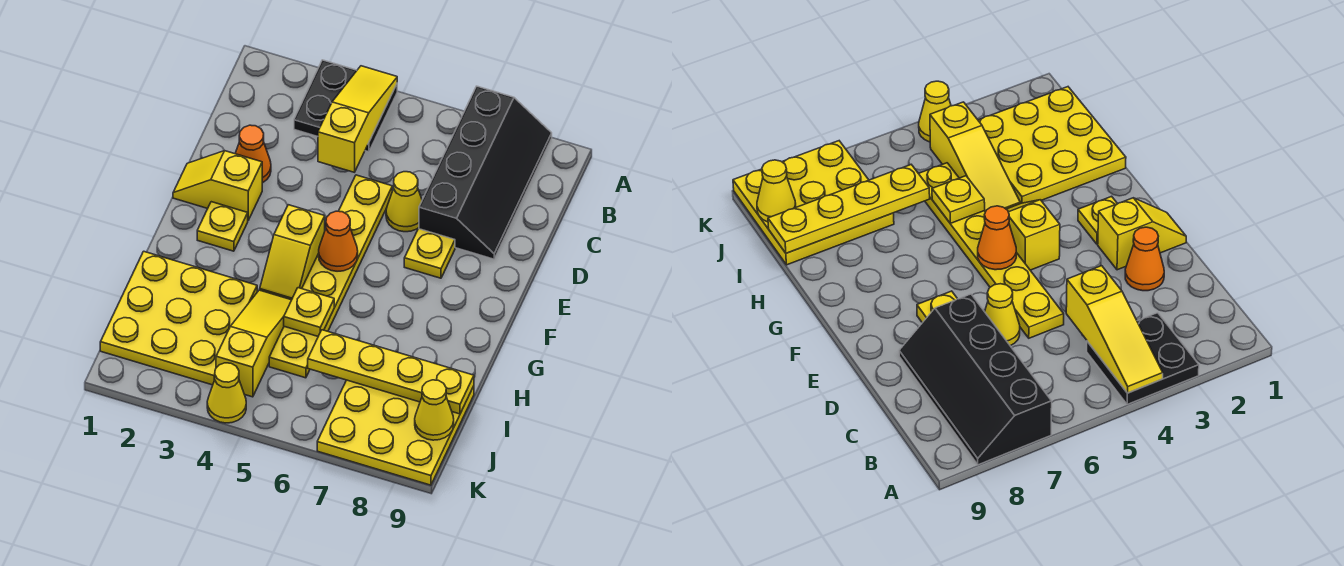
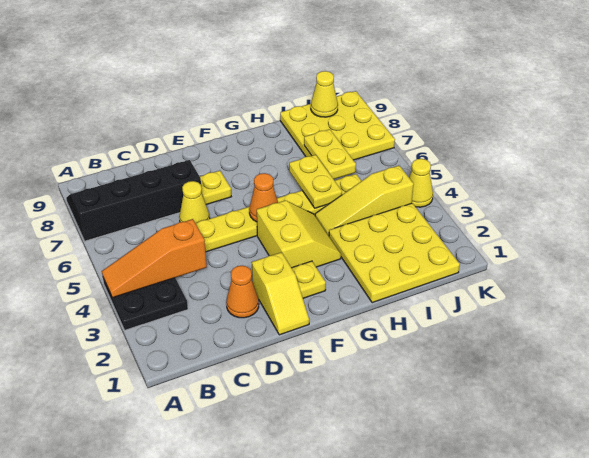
yellow 1x3 slope [318,66,397,172] -> orange 1x3 slope [102,219,207,298]
yellow 1x2 slope [260,205,325,300] -> yellow 2x2 slope [257,200,341,268]
yellow 1x1 plate [284,288,334,336] -> yellow 1x2 plate [289,155,342,208]
yellow 1x4 plate [308,330,474,414] -> yellow 1x2 plate [304,129,356,179]

